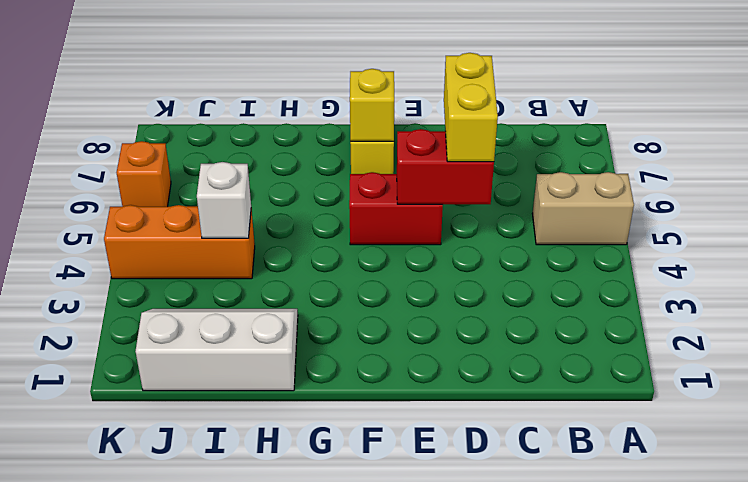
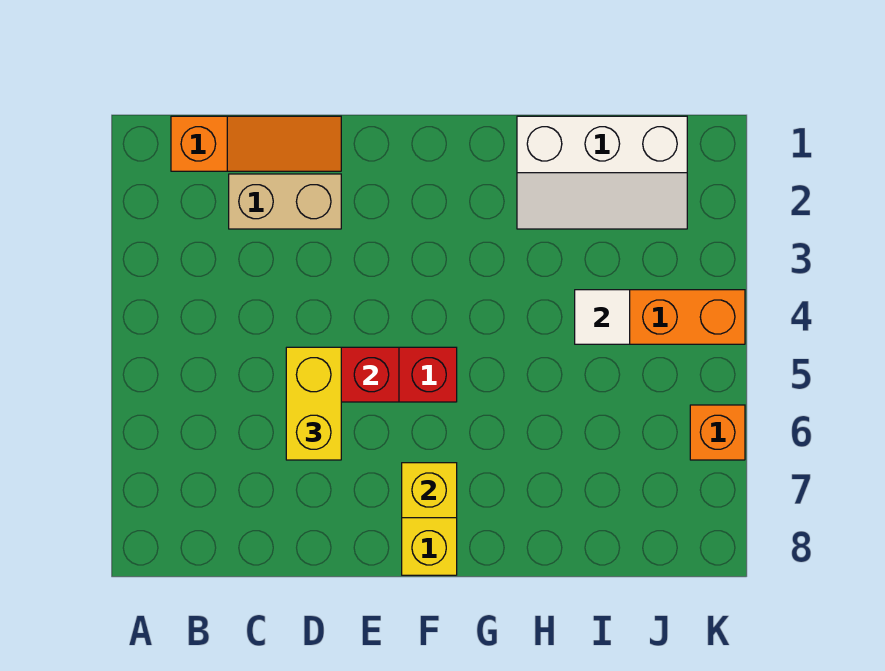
tan 1x2 brick [532,172,634,245] -> tan 1x2 brick moved to [229,174,341,229]
none -> orange 1x3 slope [171,116,341,171]
white 1x1 brick [197,162,251,238] -> white 1x1 tile [575,290,630,344]

